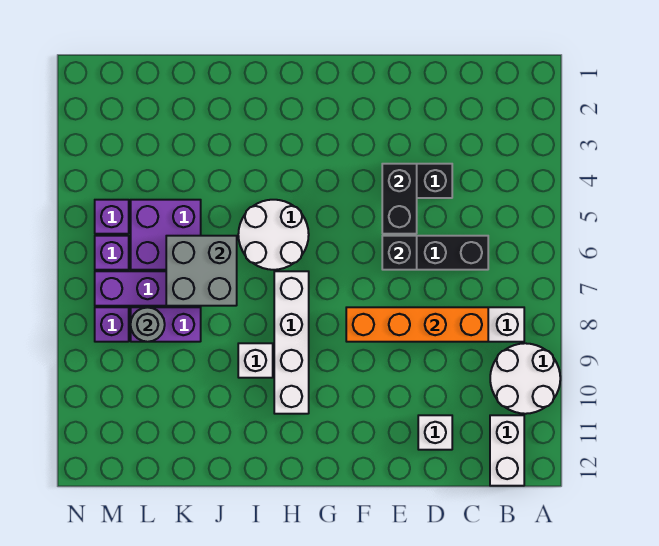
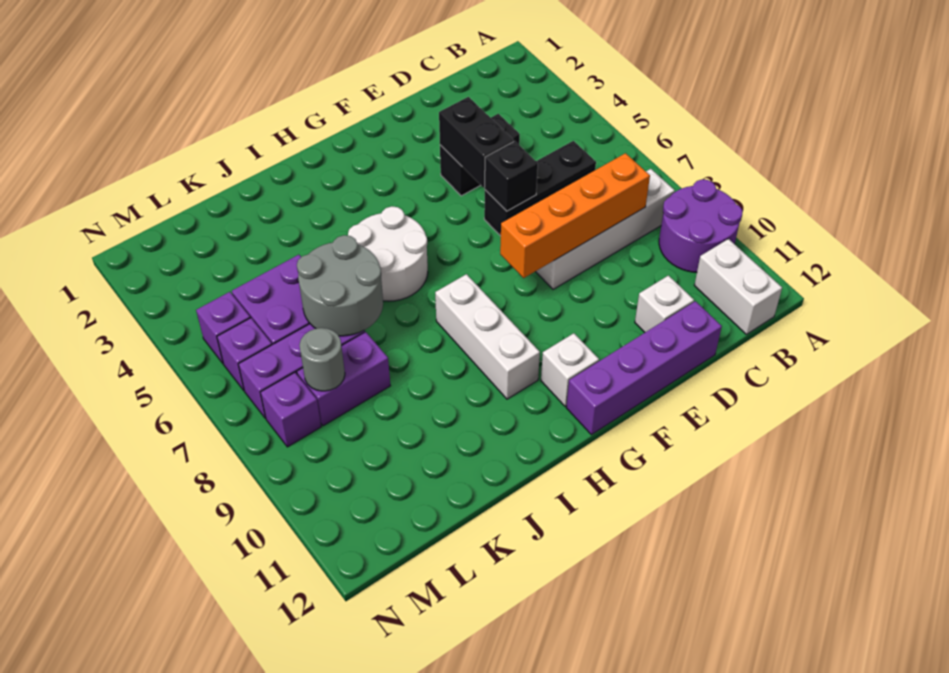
white 2x2 round brick [490,343,560,414] -> purple 2x2 round brick [659,179,743,272]
none -> purple 1x4 brick [566,301,722,435]
white 1x4 brick [274,271,309,414] -> white 1x3 brick [435,274,540,399]
white 1x1 brick [238,343,273,378] -> white 1x1 brick moved to [541,333,599,406]
grey 2x2 brick [166,236,237,306] -> grey 2x2 round brick [297,235,383,336]

